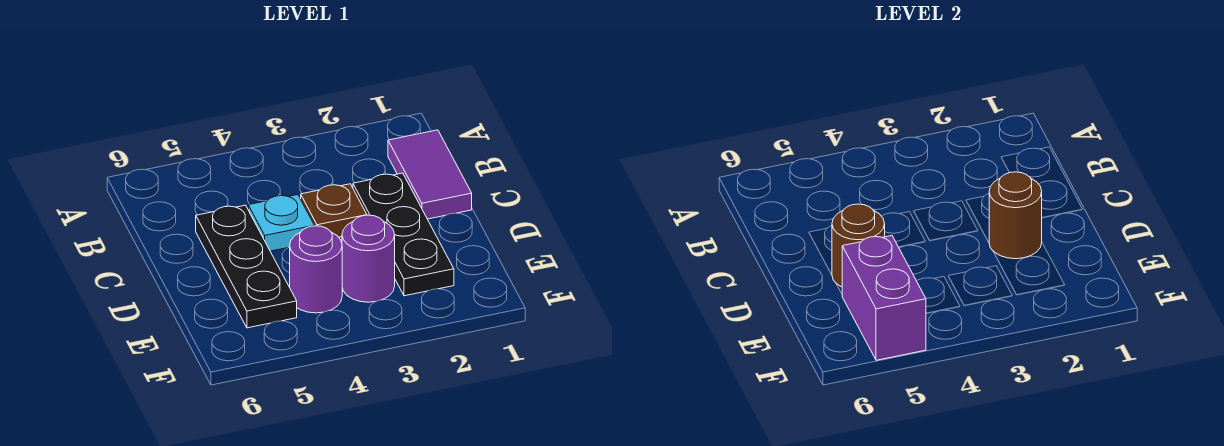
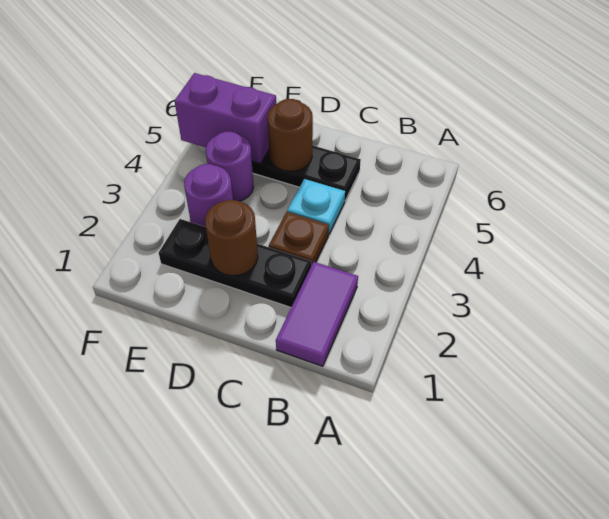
purple 1x2 tile [388,130,472,219] -> purple 1x2 tile turned to [276,262,358,366]

